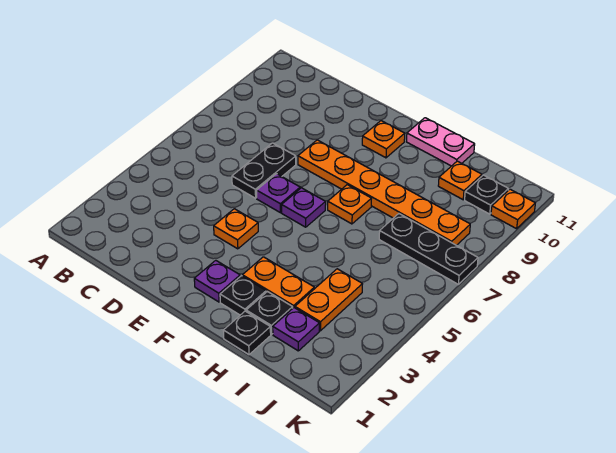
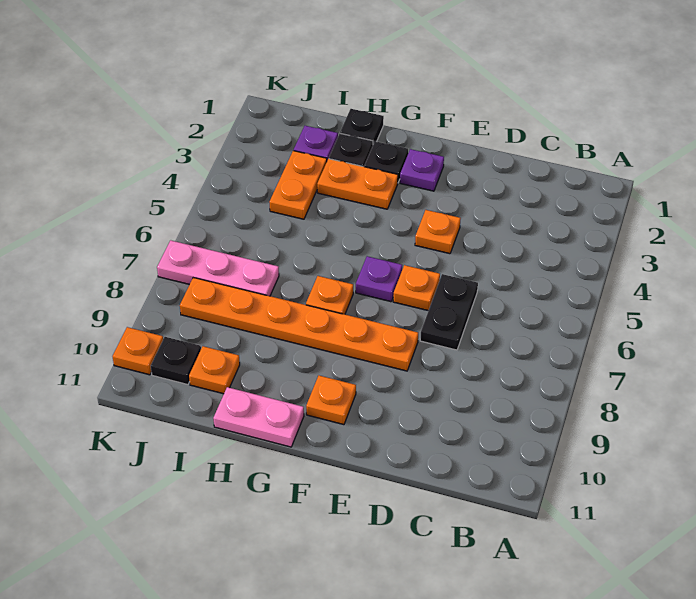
purple 1x1 plate [257,174,300,213] -> orange 1x1 plate [393,265,440,311]
black 1x3 plate [379,214,478,284] -> pink 1x3 plate [157,240,279,296]

